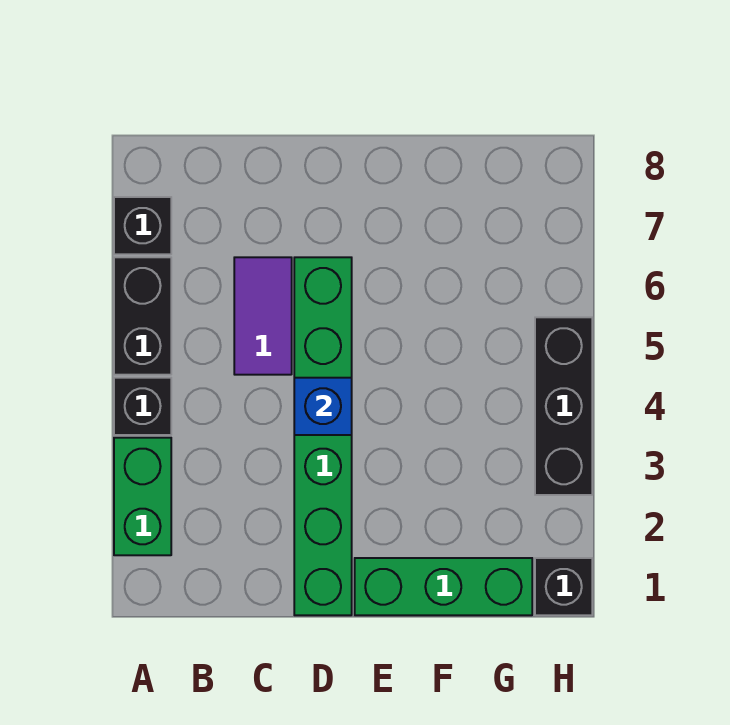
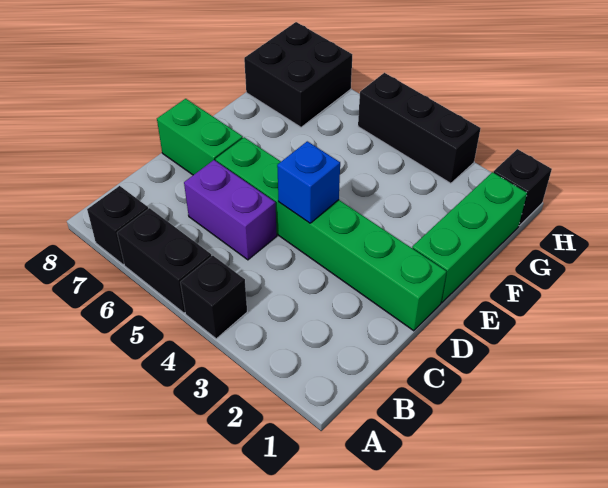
green 1x2 brick [114,438,171,555] -> green 1x2 brick moved to [157,99,243,175]
purple 1x2 tile [234,257,292,375] -> purple 1x2 brick [184,160,277,260]
none -> black 2x2 brick [244,22,352,127]

